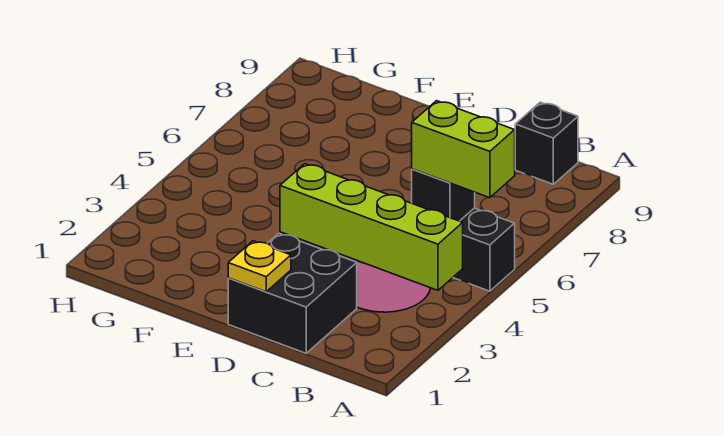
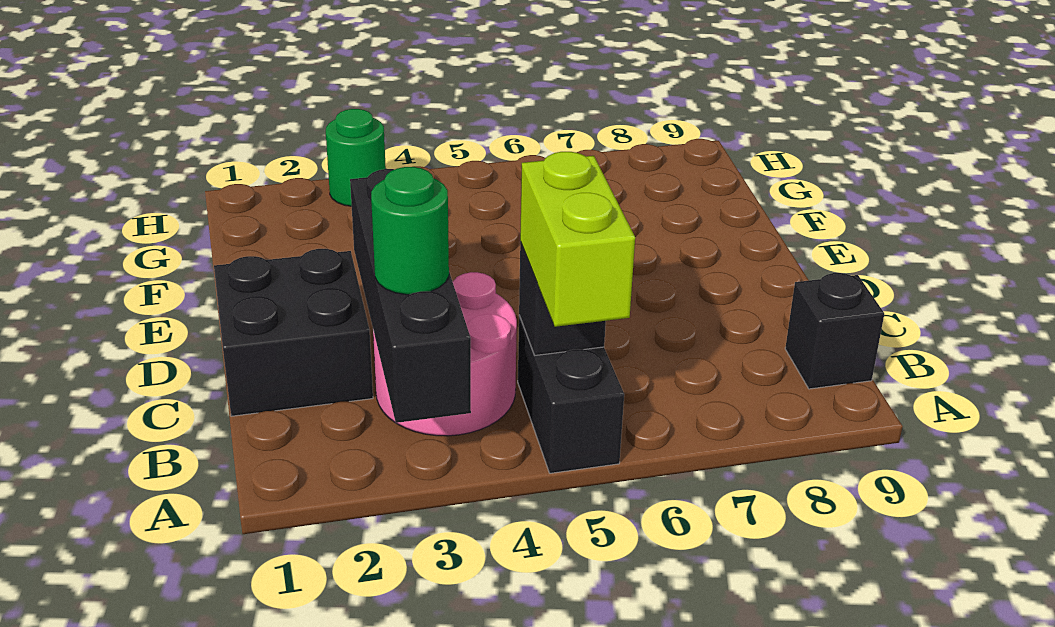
lime 1x4 brick [280,164,463,290] -> black 1x4 brick [350,169,471,423]
none -> green 1x1 round brick [371,167,449,295]
yellow 1x1 plate [228,241,291,292] -> none
none -> green 1x1 round brick [326,109,386,206]

